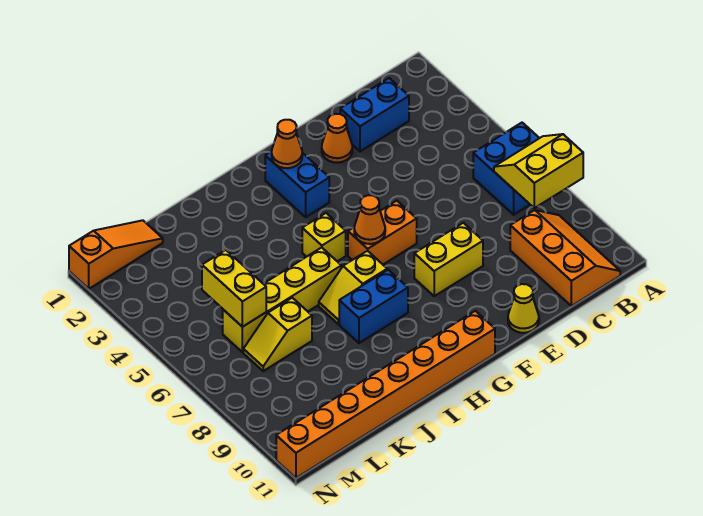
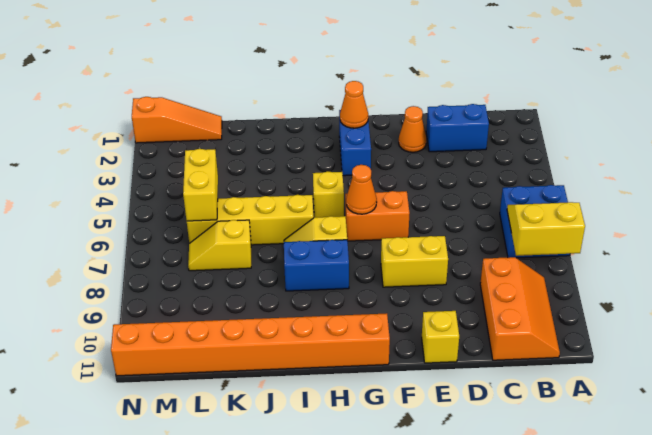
yellow 1x1 cone [508,284,539,333] -> yellow 1x1 brick [422,311,459,363]

